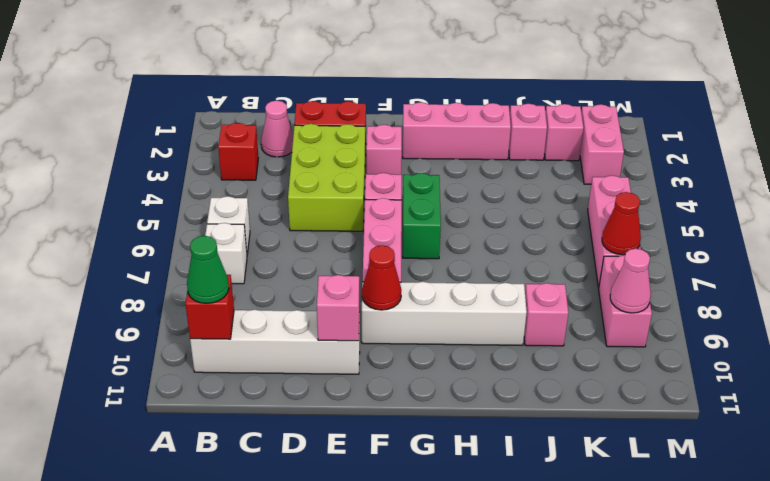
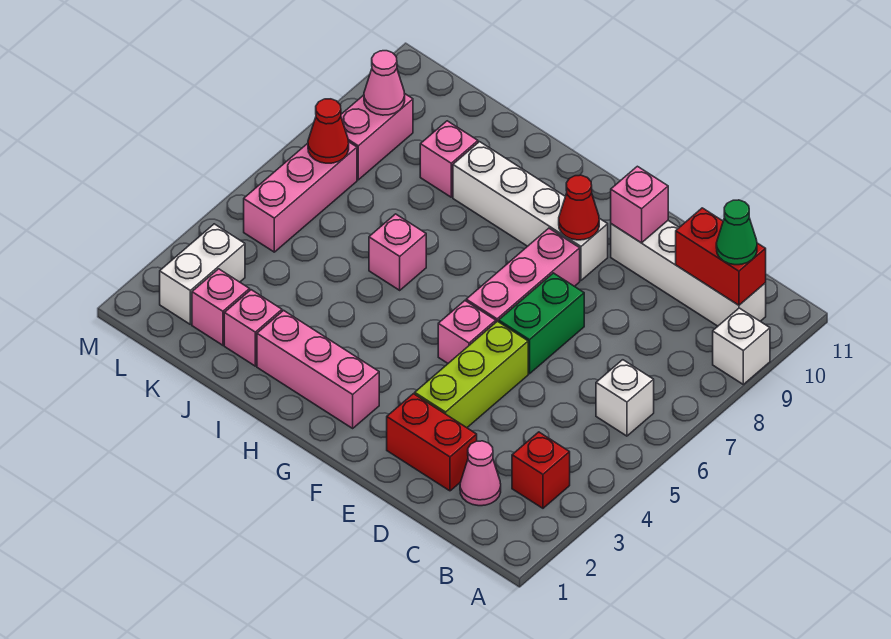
white 1x1 brick [205,223,247,284] -> white 1x1 brick moved to [713,308,770,384]
red 1x1 brick [186,275,234,339] -> red 1x2 brick [676,208,766,305]
lime 2x3 brick [288,124,365,231] -> lime 1x3 brick [415,321,528,428]
pink 1x1 brick [366,125,402,175] -> pink 1x1 brick moved to [369,214,426,290]
green 1x2 brick [403,173,441,259] -> green 1x2 brick moved to [499,273,584,374]
pink 1x2 brick [580,104,624,184] -> white 1x2 brick [160,224,245,324]

